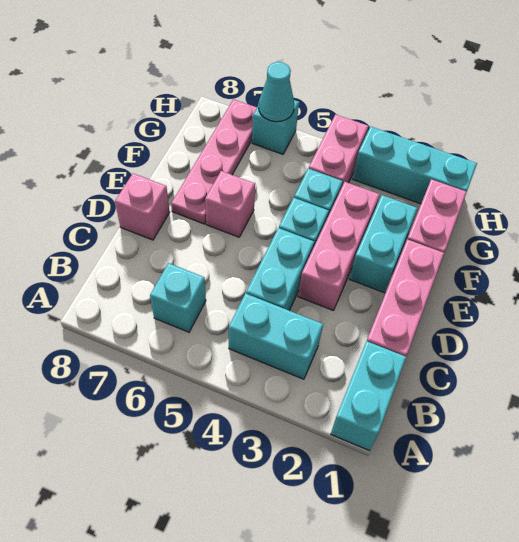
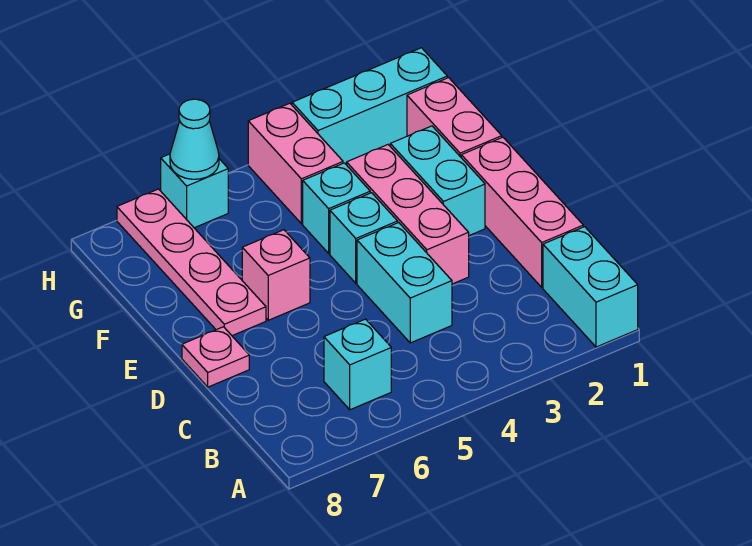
cyan 1x2 brick [229,293,323,379] -> none
pink 1x1 brick [115,173,170,240] -> pink 1x1 plate [182,327,249,387]

